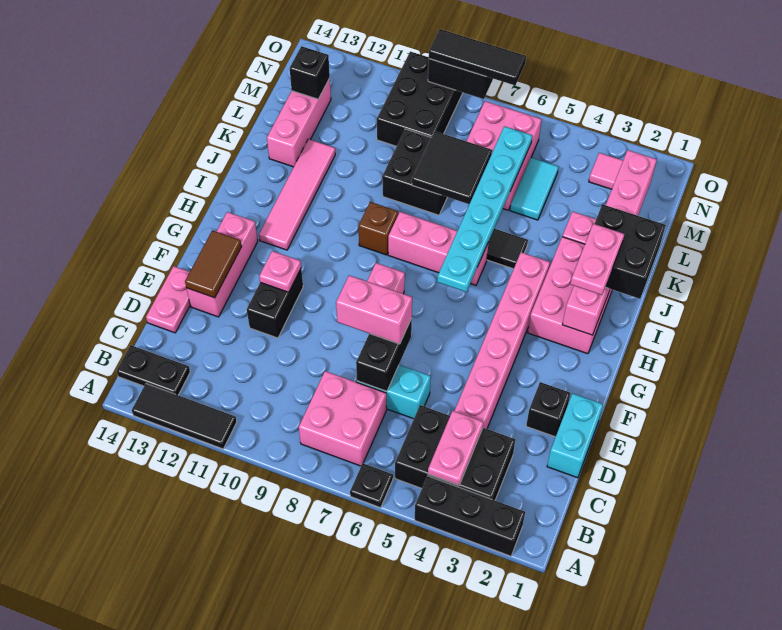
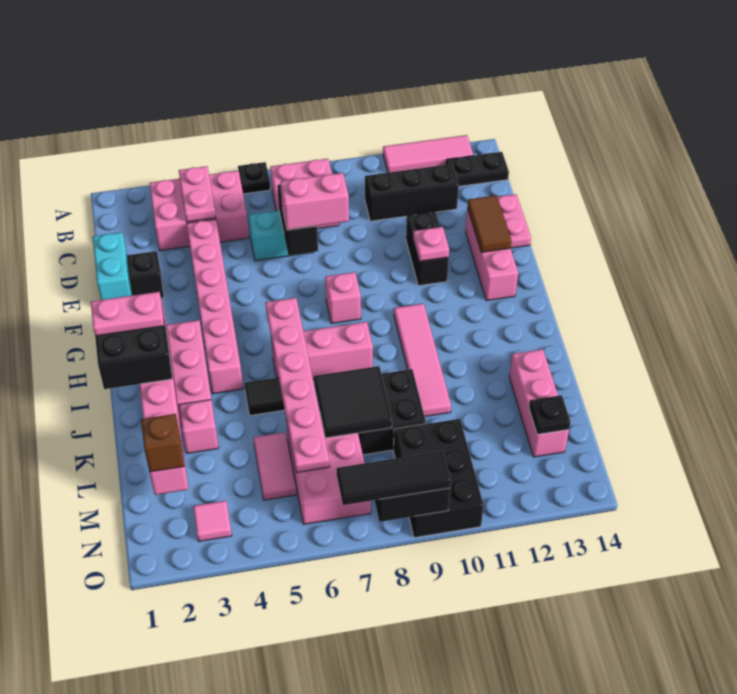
black 1x3 brick [415,476,525,556] -> black 1x3 brick moved to [365,164,459,221]
black 1x3 tile [132,384,237,449] -> pink 1x3 tile [383,135,473,173]
black 2x3 brick [395,405,515,500] -> pink 2x3 brick [149,171,249,251]
pink 1x2 plate [570,224,624,295] -> pink 1x2 plate turned to [91,292,164,336]
cyan 1x6 plate [437,126,532,292] -> pink 1x6 plate [265,298,330,473]
pink 1x4 tile [259,139,335,250] -> pink 1x4 tile moved to [394,304,451,416]
brown 1x1 brick [358,202,398,255] -> brown 1x1 brick moved to [141,414,184,472]
cyan 1x2 tile [510,158,558,220] -> pink 1x2 tile [253,432,296,500]
black 1x1 brick [290,46,330,99] -> black 1x1 plate [529,395,571,434]

